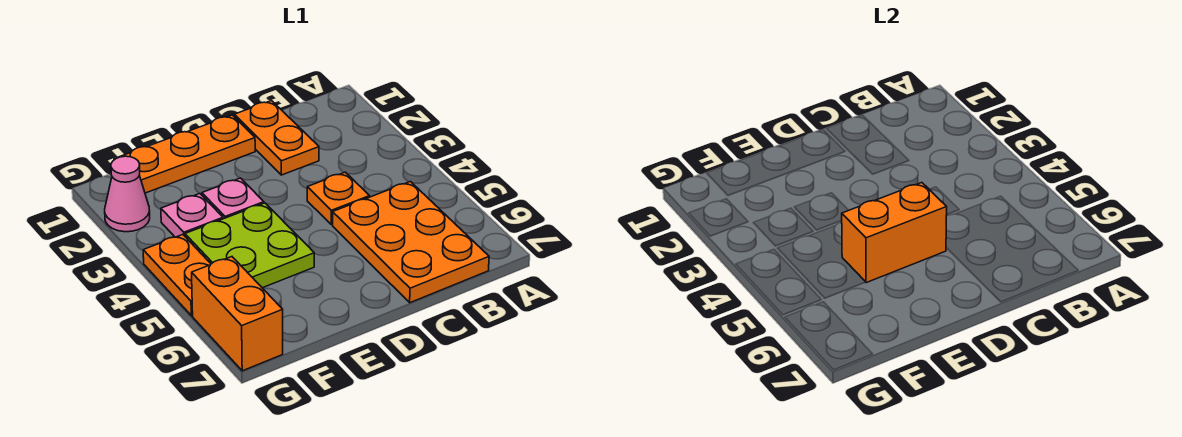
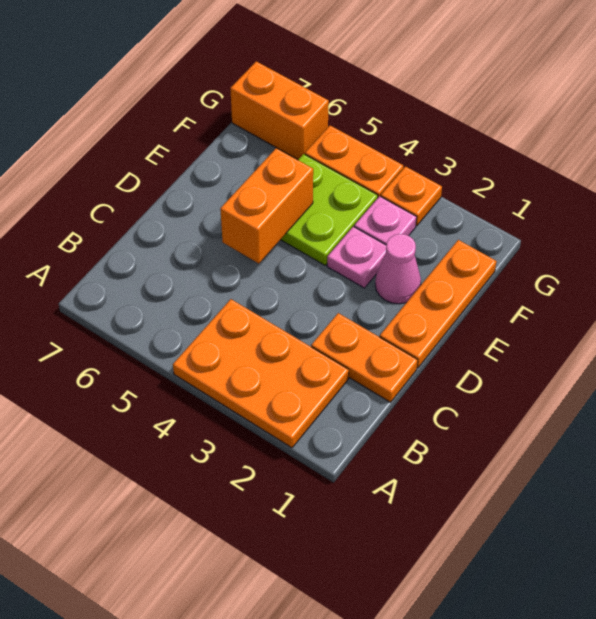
orange 2x3 plate [333,182,489,303] -> orange 2x3 plate moved to [173,299,349,448]
orange 1x1 plate [307,172,370,225] -> orange 1x1 plate moved to [381,167,442,226]
pink 1x1 cone [105,156,150,232] -> pink 1x1 cone moved to [375,234,421,304]

